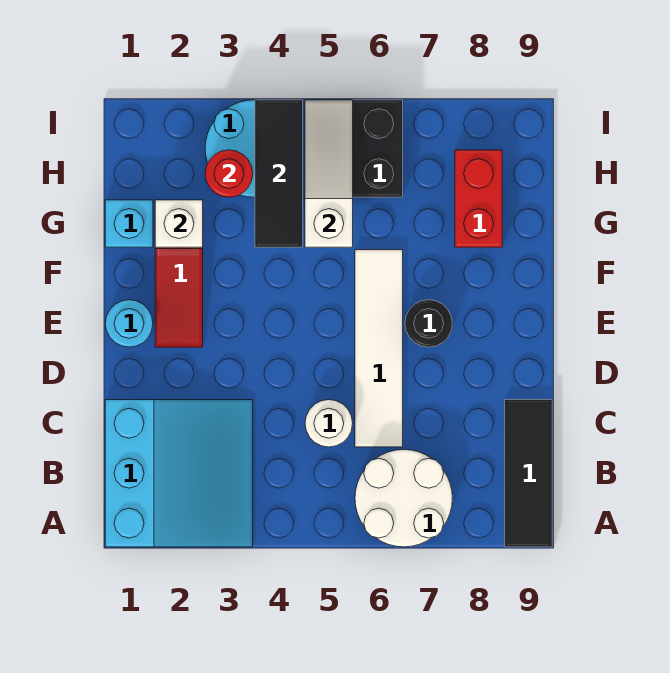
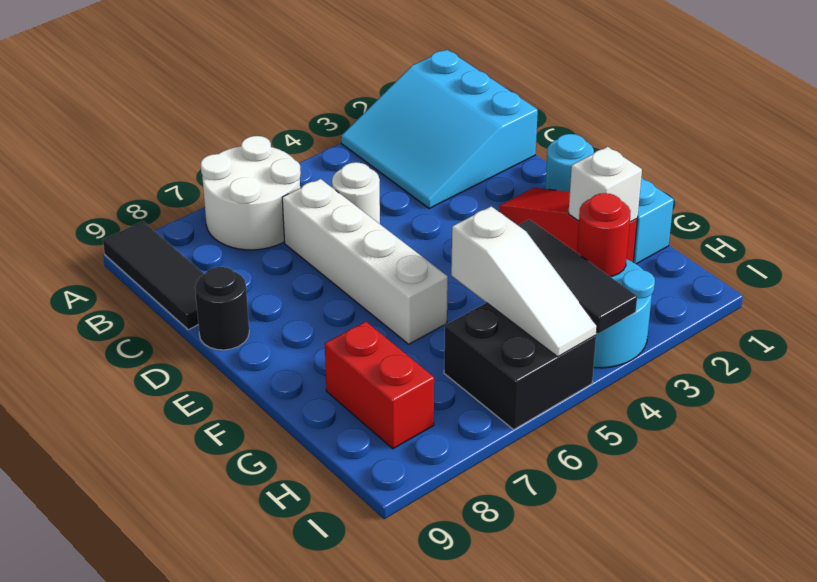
white 1x4 tile [355,250,403,447] -> white 1x4 brick [282,179,448,344]
black 1x1 round brick [405,300,452,347] -> black 1x1 round brick moved to [195,267,249,350]

